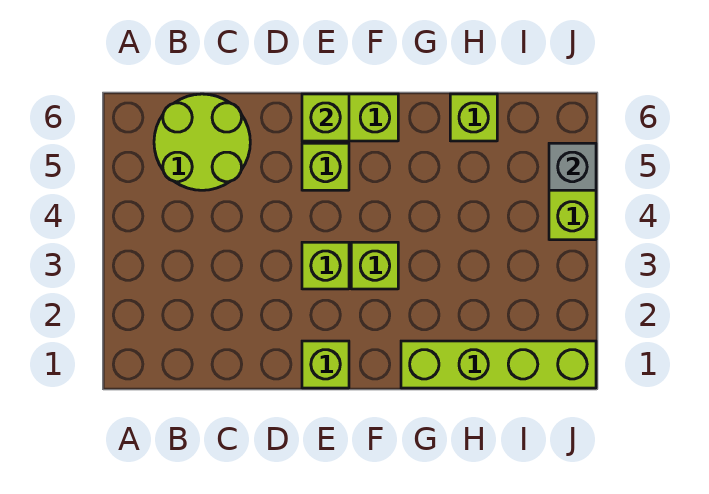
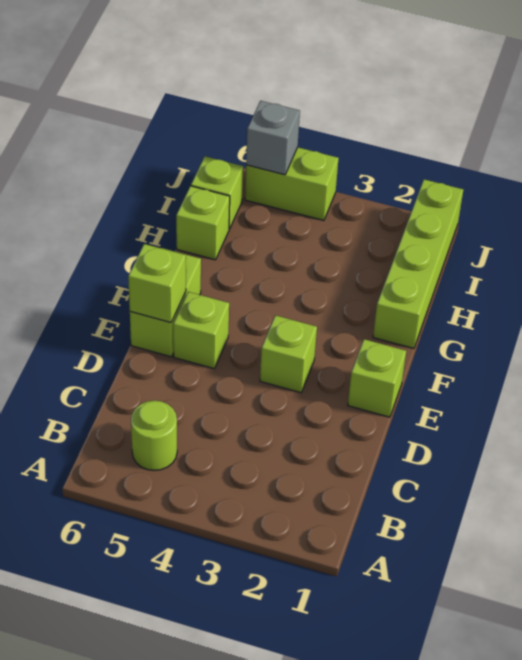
lime 2x2 round brick [154,94,250,190] -> lime 1x1 round brick [131,400,177,470]
lime 1x1 brick [351,242,398,289] -> lime 1x1 brick moved to [191,156,243,229]

